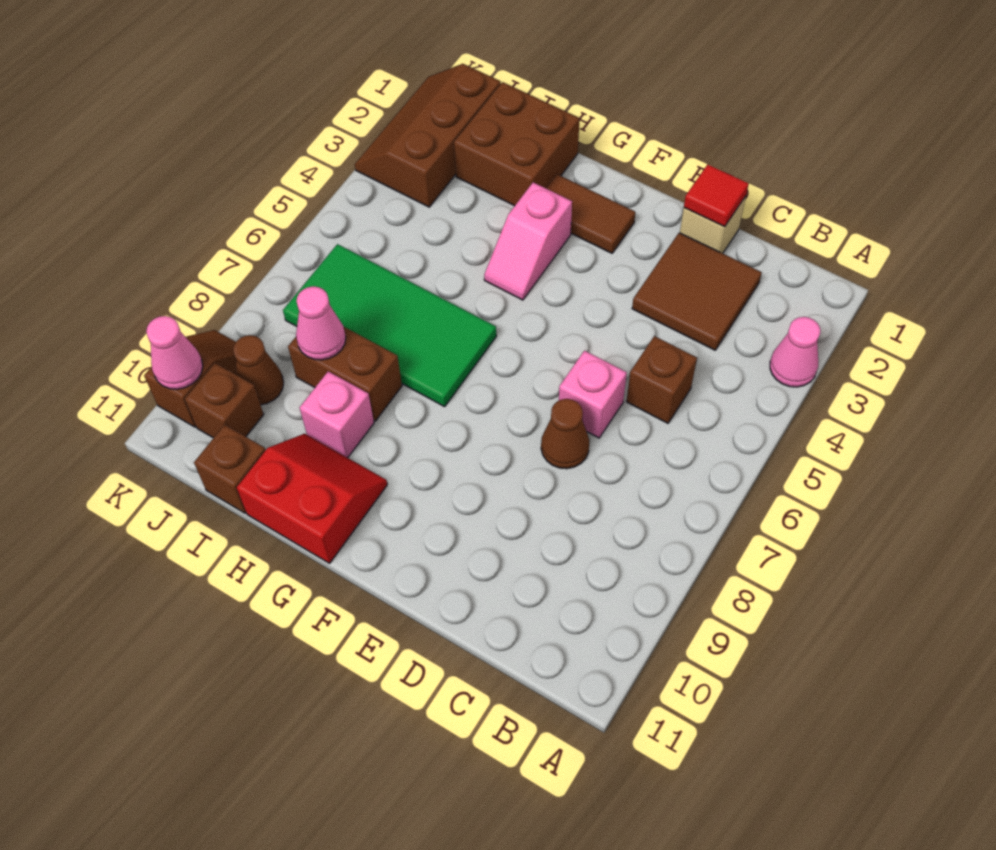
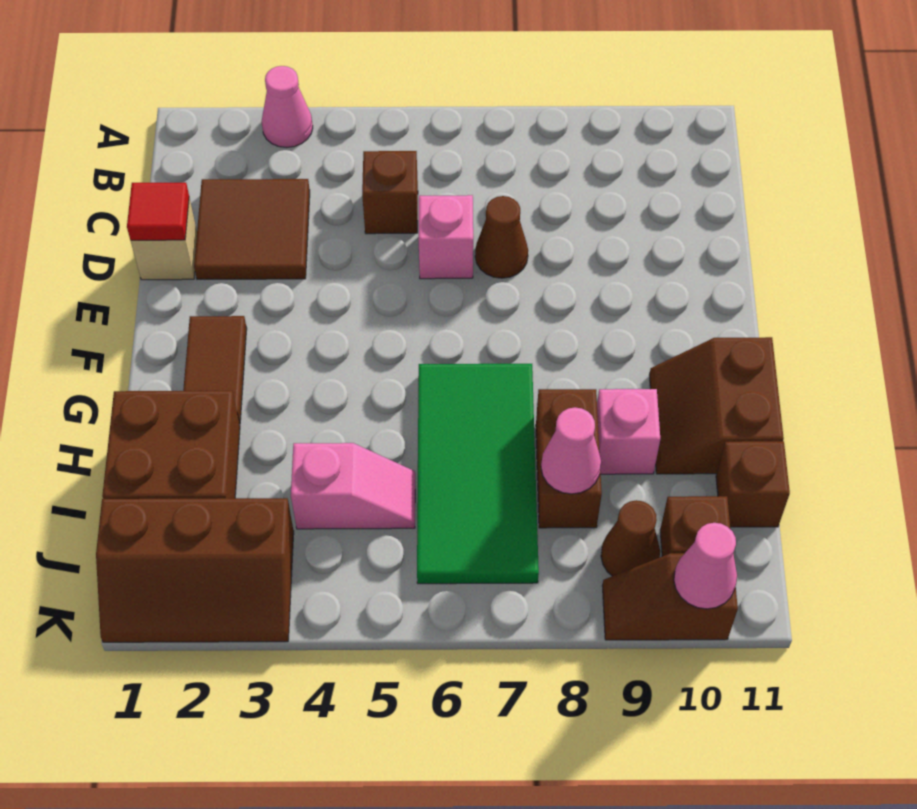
pink 1x2 slope [484,182,572,300] -> pink 1x2 slope moved to [291,443,415,529]
red 2x2 slope [237,434,387,563] -> brown 2x2 slope [649,337,784,474]

